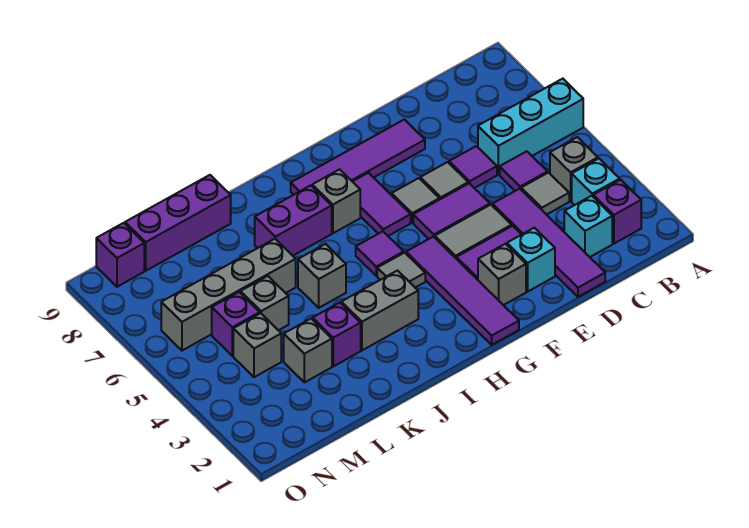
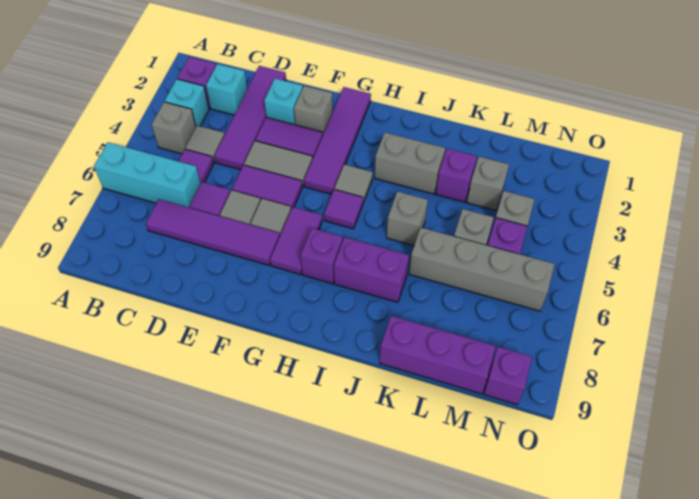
purple 1x4 tile [291,119,425,195] -> purple 1x4 tile moved to [146,199,280,265]
grey 1x1 brick [312,169,360,233] -> purple 1x1 brick [301,228,343,284]

